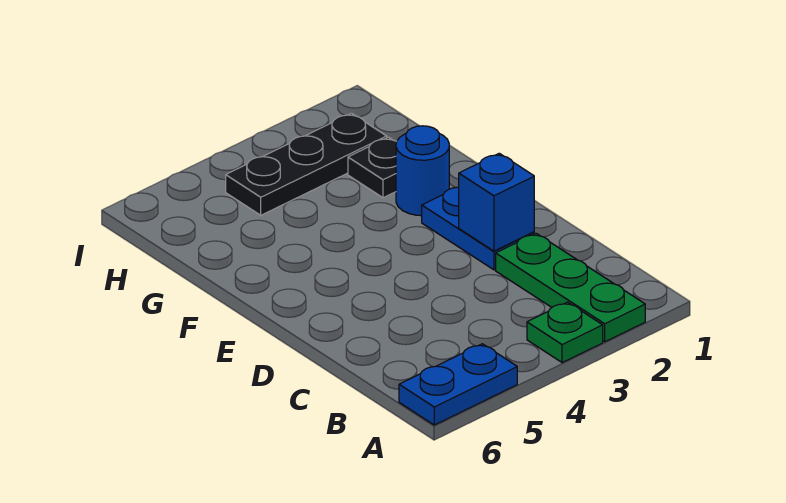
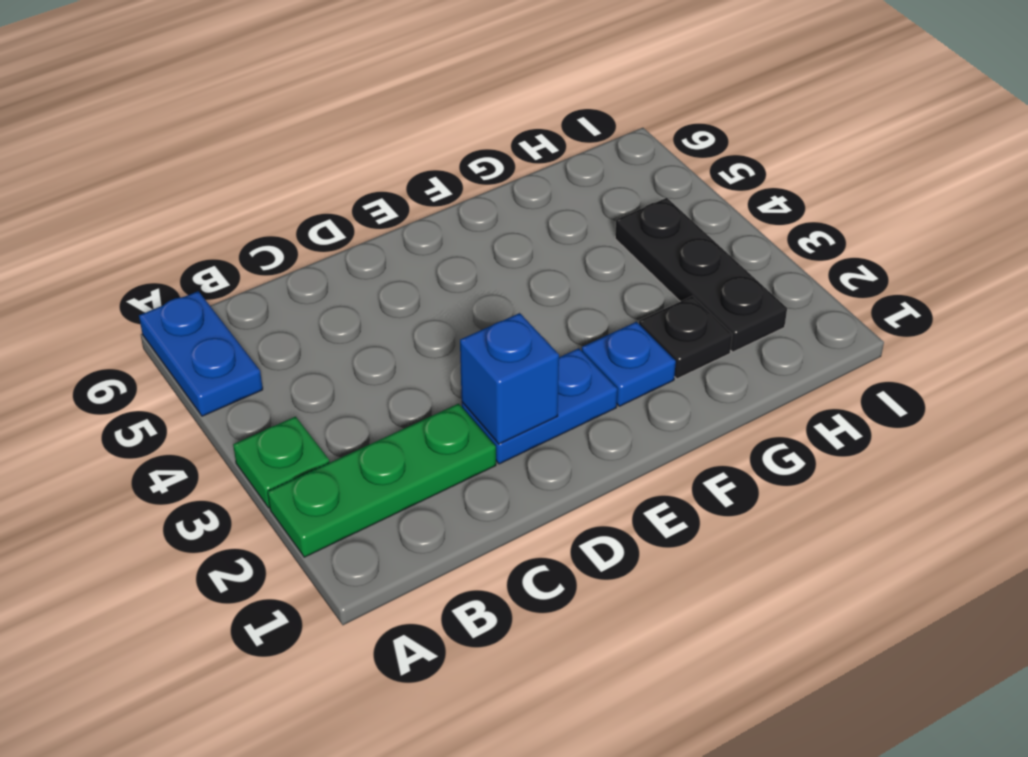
blue 1x1 round brick [396,126,449,216] -> blue 1x1 plate [582,322,676,406]

